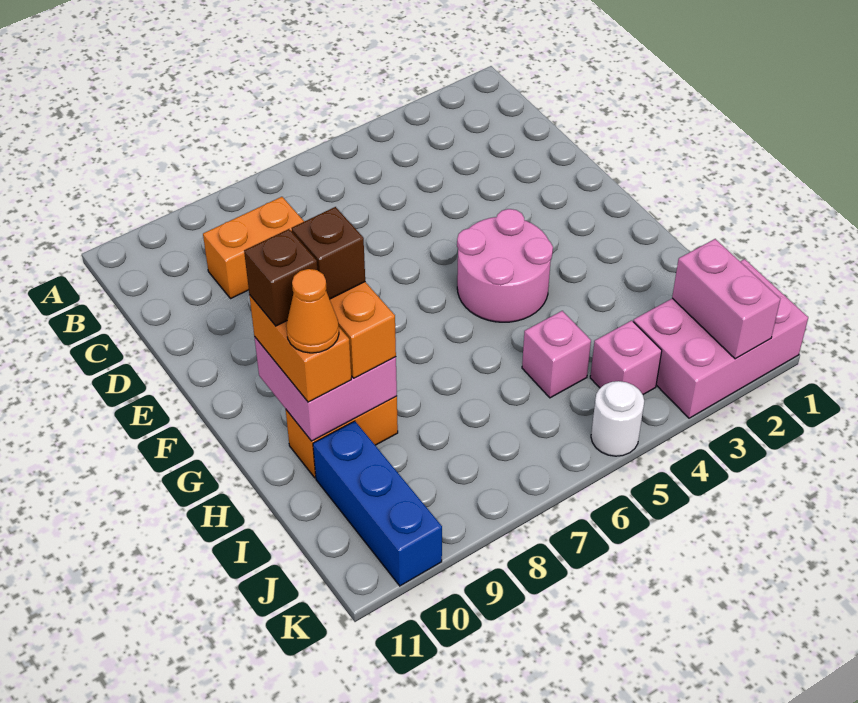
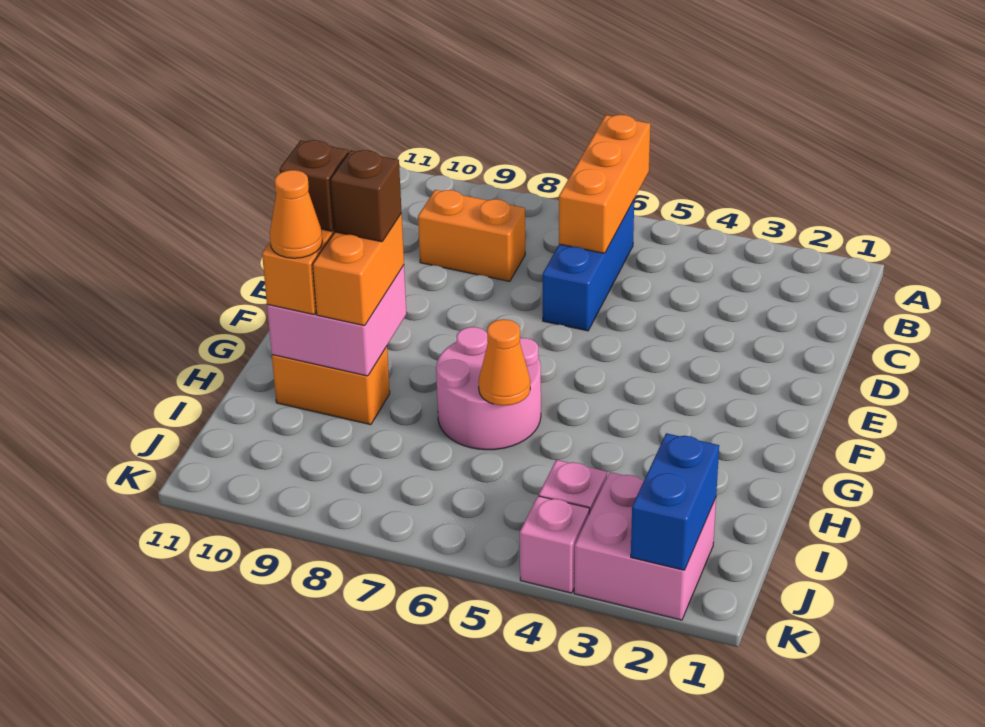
none -> orange 1x3 brick [559,115,650,253]
pink 2x2 round brick [457,209,553,322] -> pink 2x2 round brick moved to [436,327,541,450]
none -> orange 1x1 cone [479,319,530,406]
pink 1x1 brick [522,311,591,398] -> pink 1x1 brick moved to [520,496,590,593]
blue 1x3 brick [313,421,442,586] -> blue 1x3 brick moved to [543,200,634,331]
pink 2x3 brick [633,259,808,418] -> pink 2x2 brick [574,472,716,620]
pink 1x2 brick [672,239,780,359] -> blue 1x2 brick [631,433,719,570]
white 1x1 round brick [591,381,644,456] -> none

